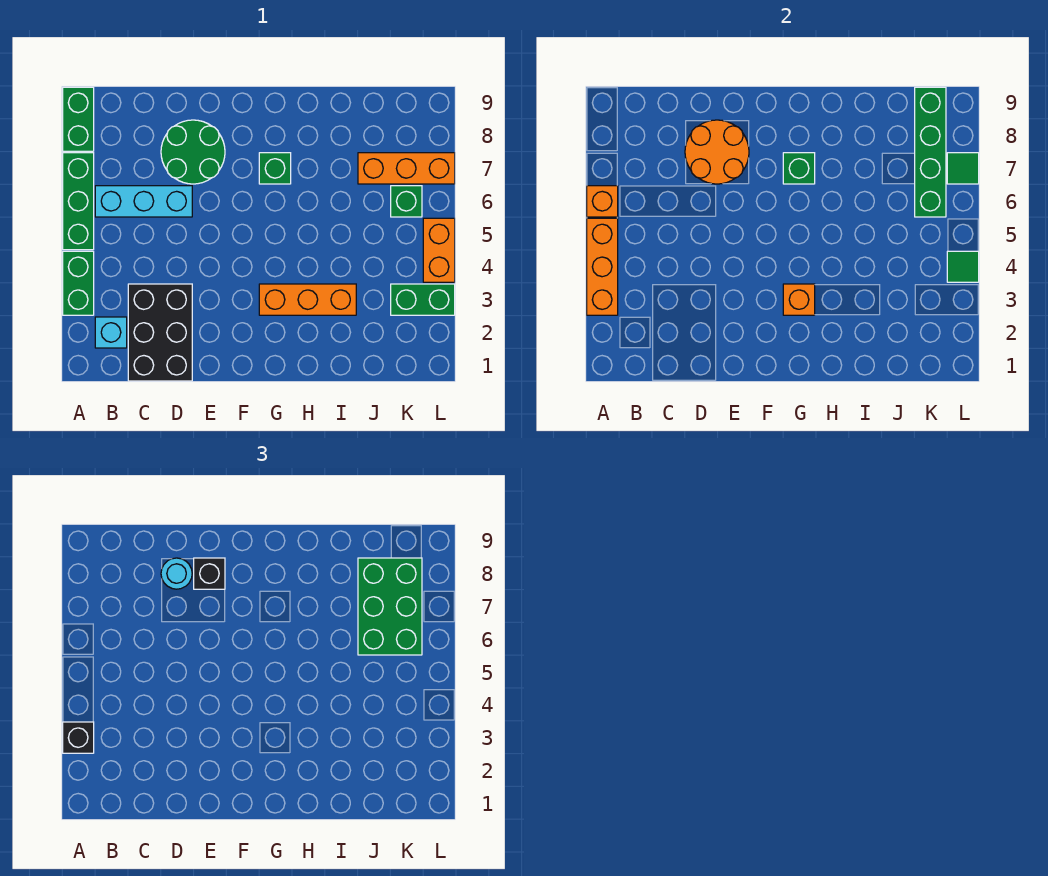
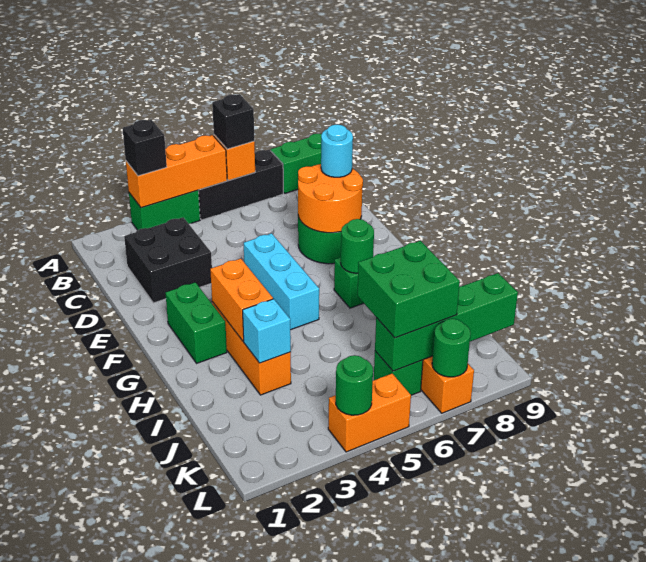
green 1x3 brick [63,153,94,250] -> black 1x3 brick [198,149,283,220]
cyan 1x1 brick [95,317,127,348] -> cyan 1x1 brick moved to [243,299,291,363]
cyan 1x3 brick [95,186,192,217] -> cyan 1x3 brick moved to [244,233,319,330]
black 2x3 brick [128,284,192,381] -> black 2x2 brick [124,217,212,303]
black 1x1 brick [194,558,225,589] -> black 1x1 brick moved to [212,94,254,149]
orange 1x1 brick [783,284,815,315] -> orange 1x2 brick [210,259,273,341]
green 1x1 brick [783,153,815,184] -> green 1x1 round brick [341,219,374,273]
green 2x3 brick [358,558,422,655] -> green 2x2 brick [357,241,460,338]
green 1x2 brick [391,284,455,315] -> green 1x2 brick moved to [166,282,227,363]
green 1x1 tile [947,251,979,282] -> green 1x1 round brick [336,355,373,415]
green 1x1 tile [947,153,979,184] -> green 1x1 round brick [432,319,471,377]

